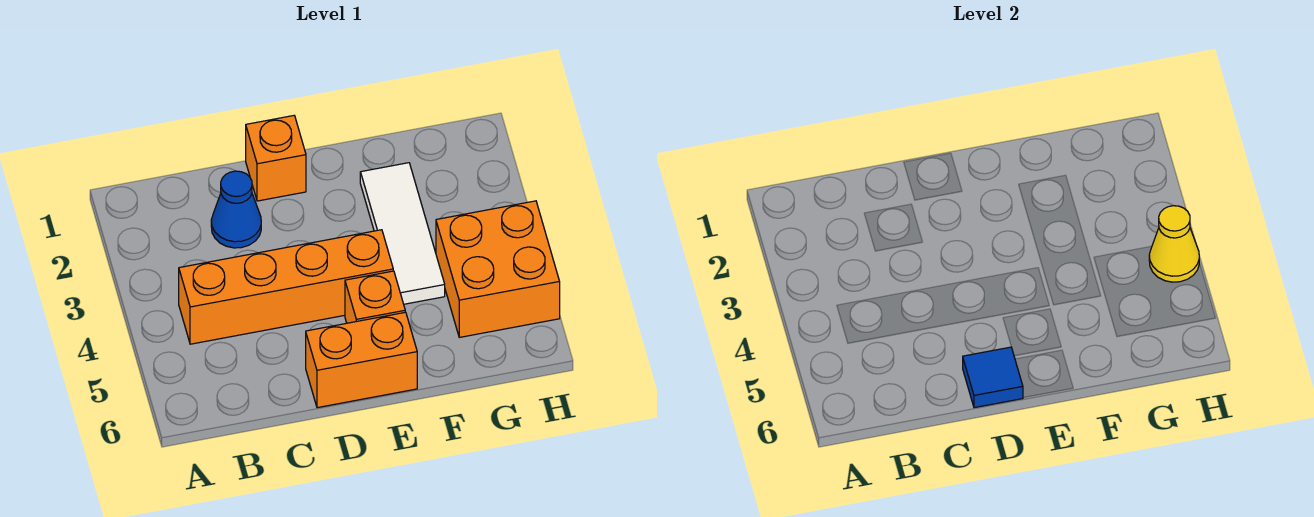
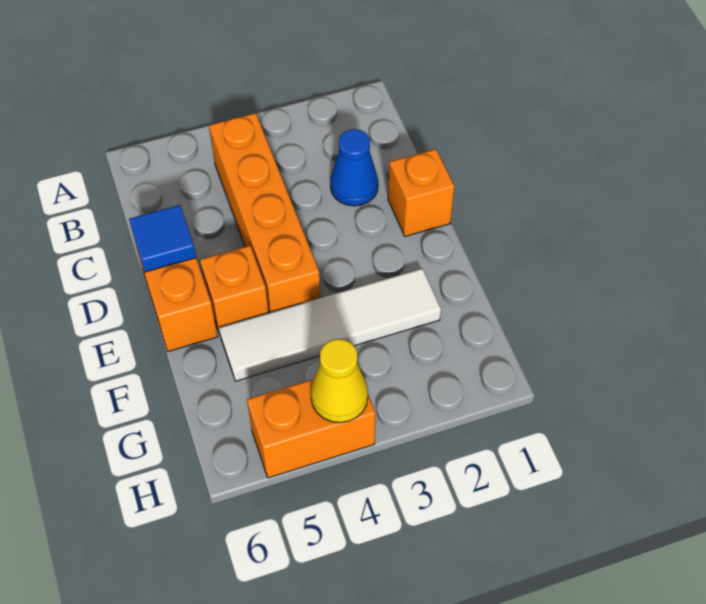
white 1x3 tile [360,163,445,304] -> white 1x4 tile [219,269,441,381]
orange 2x2 brick [436,201,560,337] -> orange 1x2 brick [247,379,376,478]

